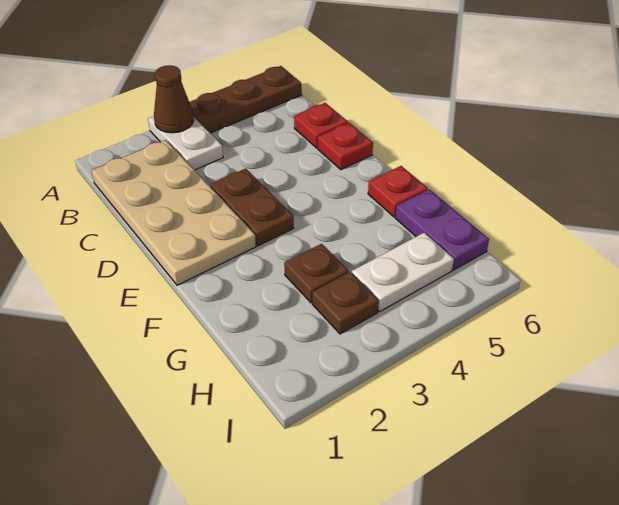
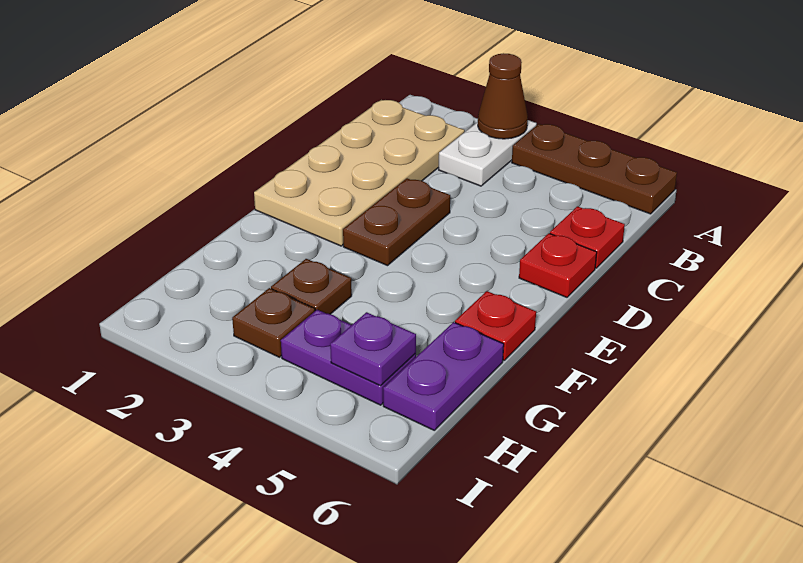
white 1x2 plate [352,233,454,311] -> purple 1x2 plate [281,310,416,405]
none -> purple 1x1 plate [330,312,416,386]

